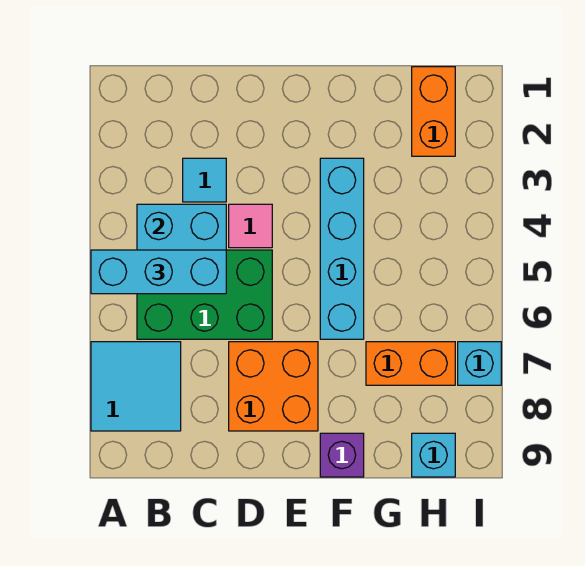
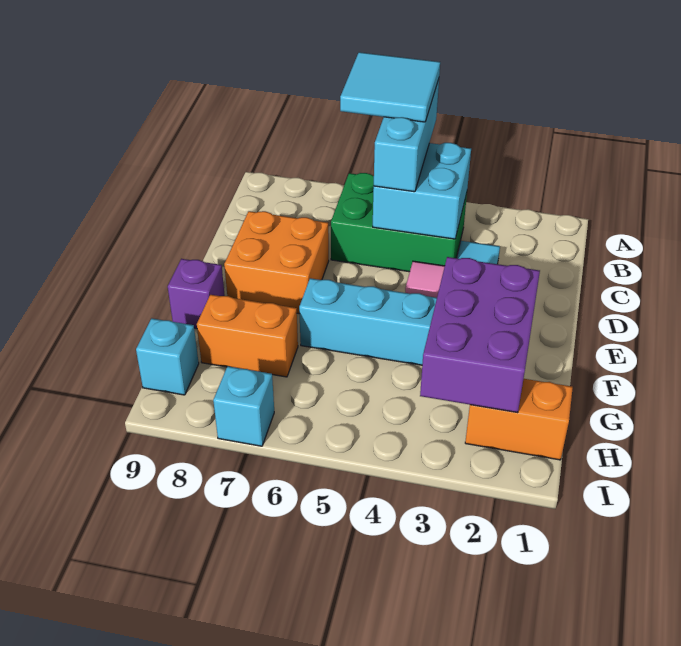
cyan 2x2 tile [91,342,181,431] -> cyan 2x2 tile moved to [340,52,440,122]
green 2x3 brick [137,250,272,339] -> green 2x3 brick turned to [331,173,467,272]
none -> purple 2x3 brick [420,257,540,413]
orange 1x2 brick [366,342,455,385] -> orange 1x2 brick turned to [197,295,298,377]

